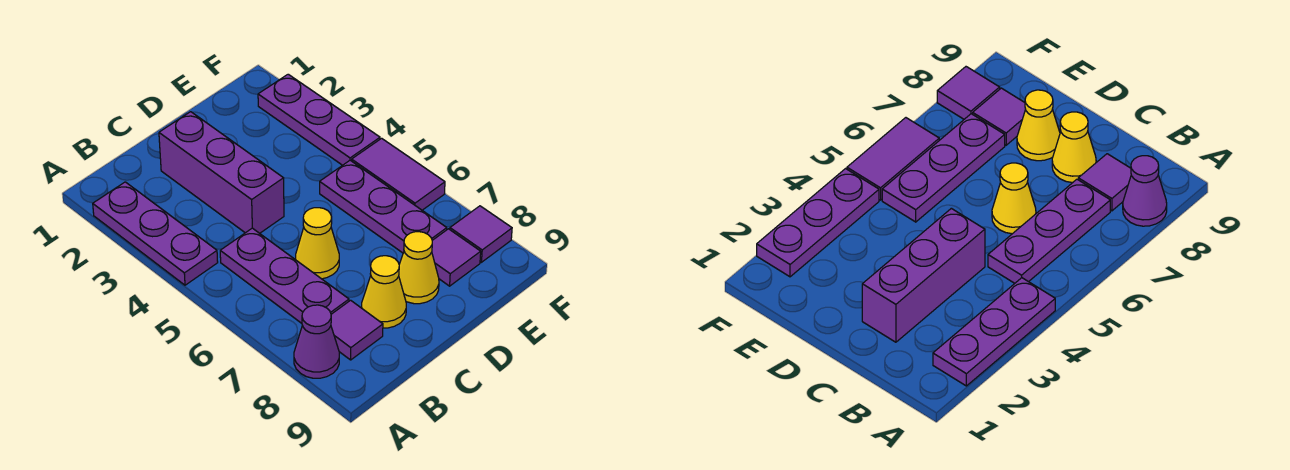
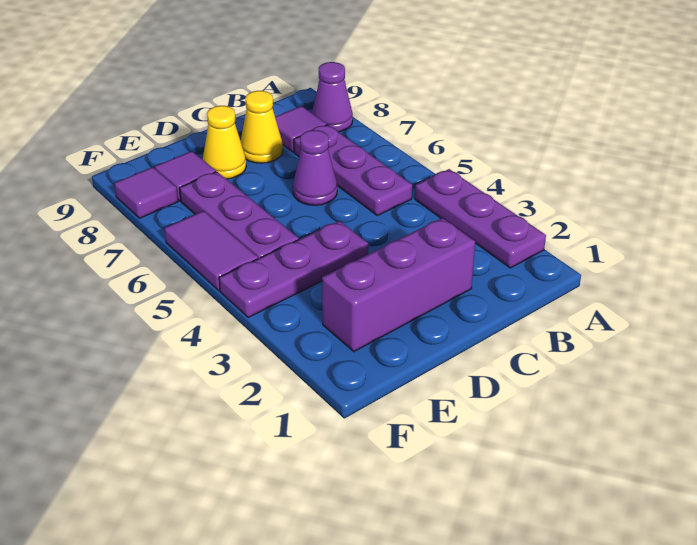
purple 1x3 brick [159,112,284,233] -> purple 1x3 brick turned to [322,218,475,352]
yellow 1x1 cone [296,208,339,279] -> purple 1x1 cone [293,130,337,205]
purple 1x3 plate [258,74,380,165] -> purple 1x3 plate turned to [219,221,368,318]

